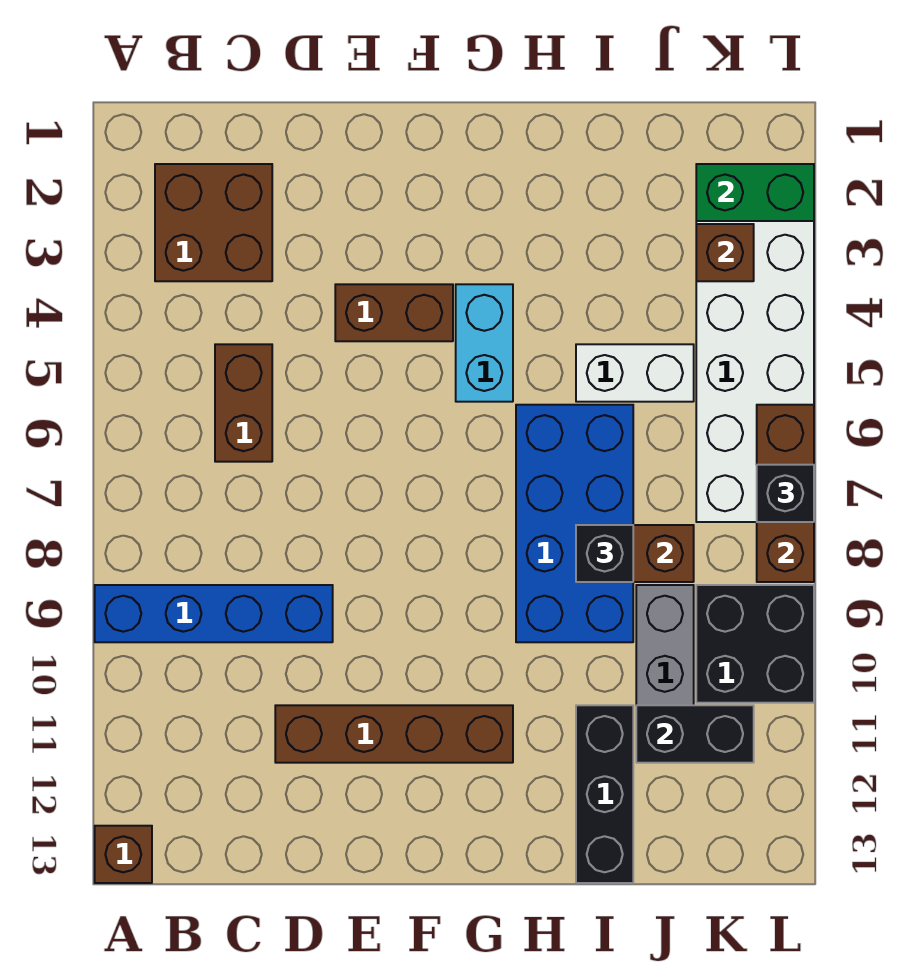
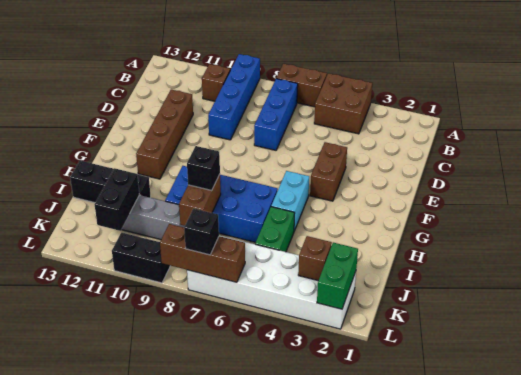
brown 1x1 brick [95,826,152,883] -> brown 1x1 brick moved to [202,64,230,101]
brown 2x2 brick [155,164,272,281] -> brown 2x2 brick moved to [314,73,372,134]
none -> blue 1x3 brick [254,79,298,150]
brown 1x2 brick [215,344,272,462] -> brown 1x2 brick moved to [276,64,327,107]
cyan 1x2 brick [456,284,513,402] -> cyan 1x2 brick turned to [271,171,309,231]
white 1x2 brick [576,344,694,402] -> green 1x2 brick [255,207,295,252]
black 2x2 brick [696,585,814,703] -> black 1x2 brick [112,232,170,283]

